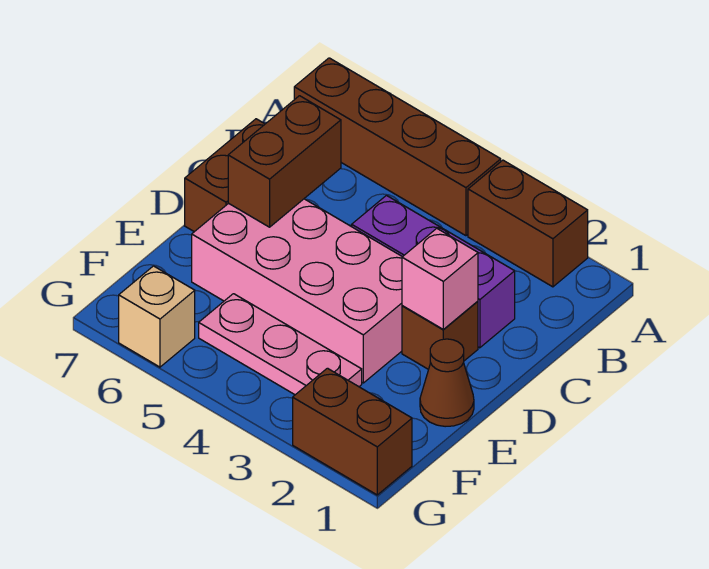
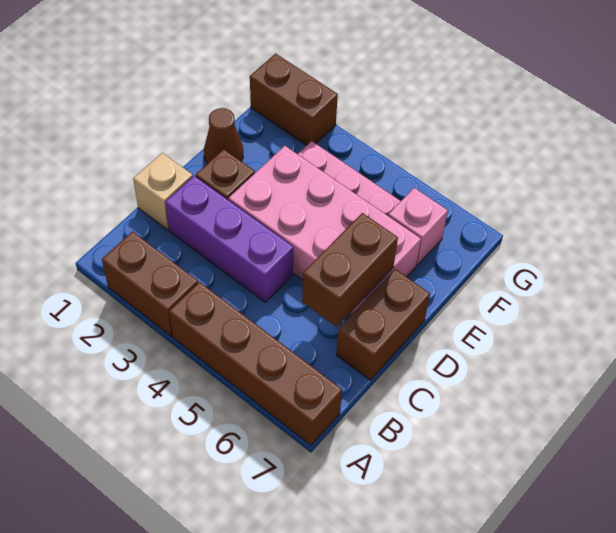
pink 1x1 brick [402,228,478,330] -> pink 1x1 brick moved to [388,188,448,265]
tan 1x1 brick [119,266,195,367] -> tan 1x1 brick moved to [133,153,193,230]

